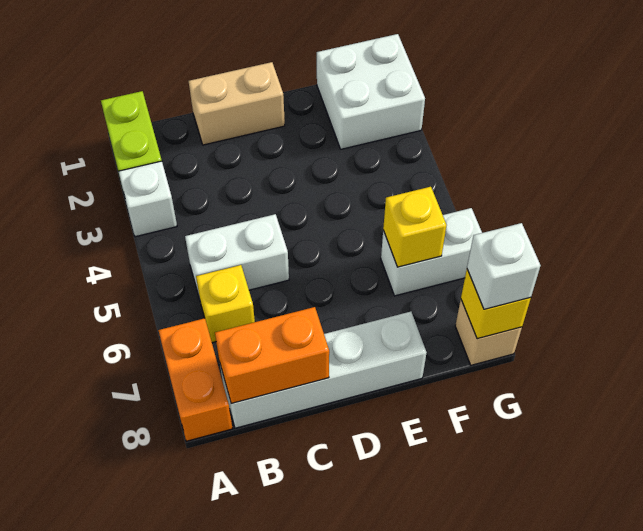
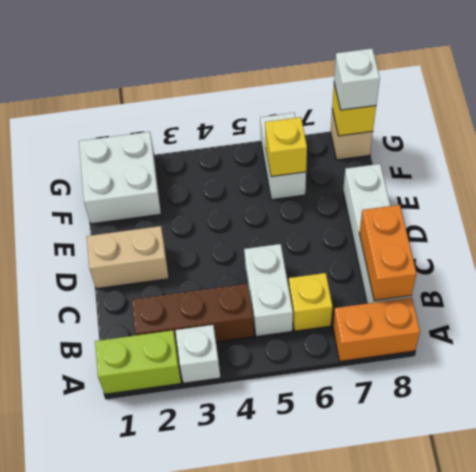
none -> brown 1x3 brick [132,284,254,345]
tan 1x2 brick [189,62,285,145] -> tan 1x2 brick turned to [87,226,169,289]

